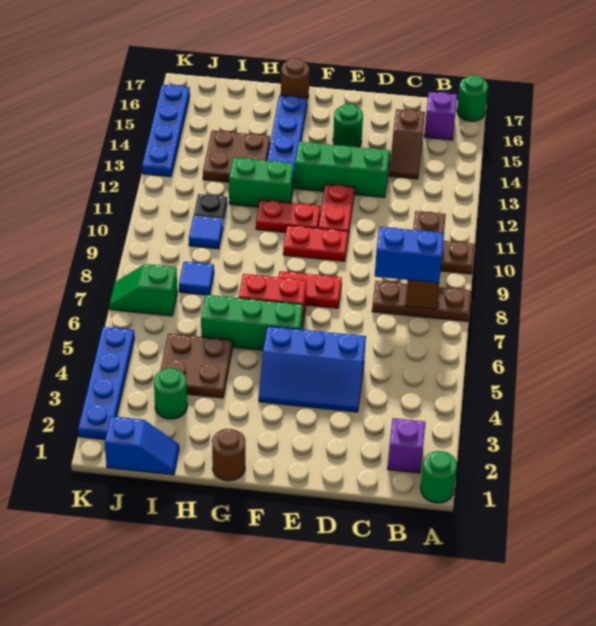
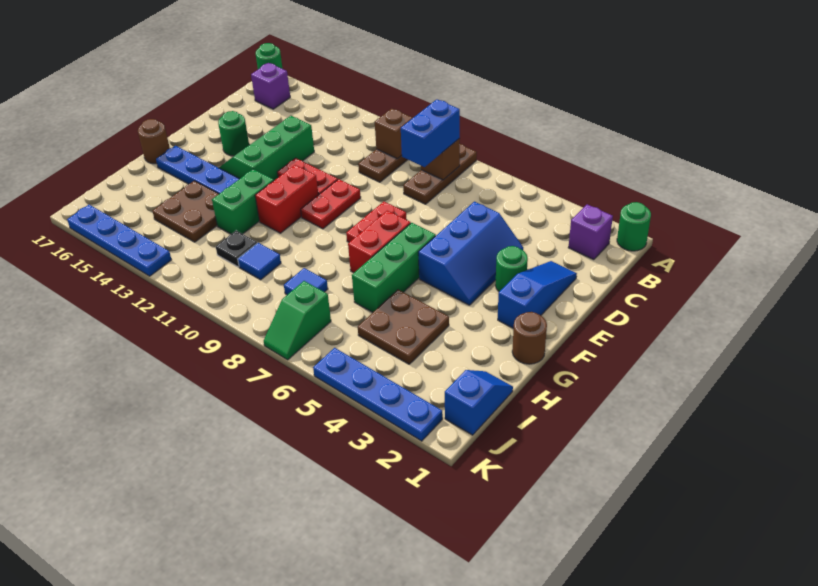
brown 1x2 slope [389,109,425,179] -> none
none -> blue 1x3 slope [498,261,577,328]
red 1x2 plate [256,200,320,233] -> red 1x2 brick [255,165,318,233]
green 1x1 round brick [154,368,187,419] -> green 1x1 round brick moved to [496,246,528,291]

